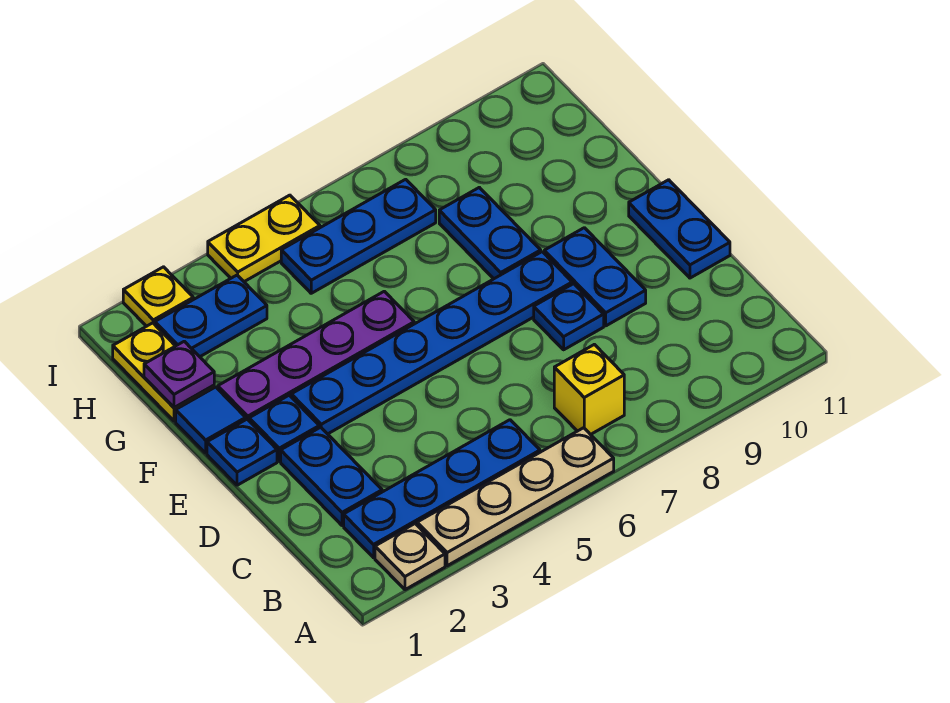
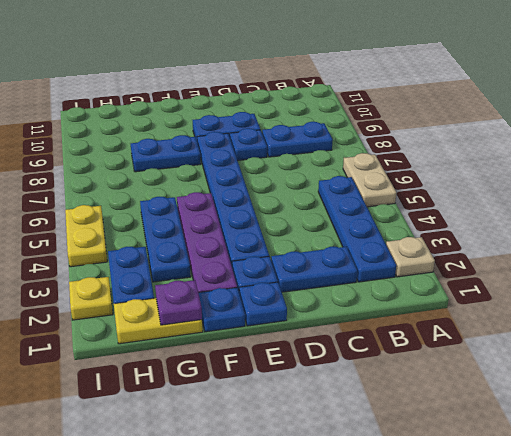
tan 1x4 plate [417,428,614,566] -> tan 1x2 plate [343,153,396,207]
yellow 1x1 brick [554,344,624,435] -> none
blue 1x2 plate [629,180,730,278] -> blue 1x2 plate moved to [262,122,333,157]
blue 1x1 tile [176,387,246,453] -> blue 1x1 plate [198,288,245,332]
blue 1x3 plate [281,179,436,293] -> blue 1x3 plate moved to [140,197,191,282]

